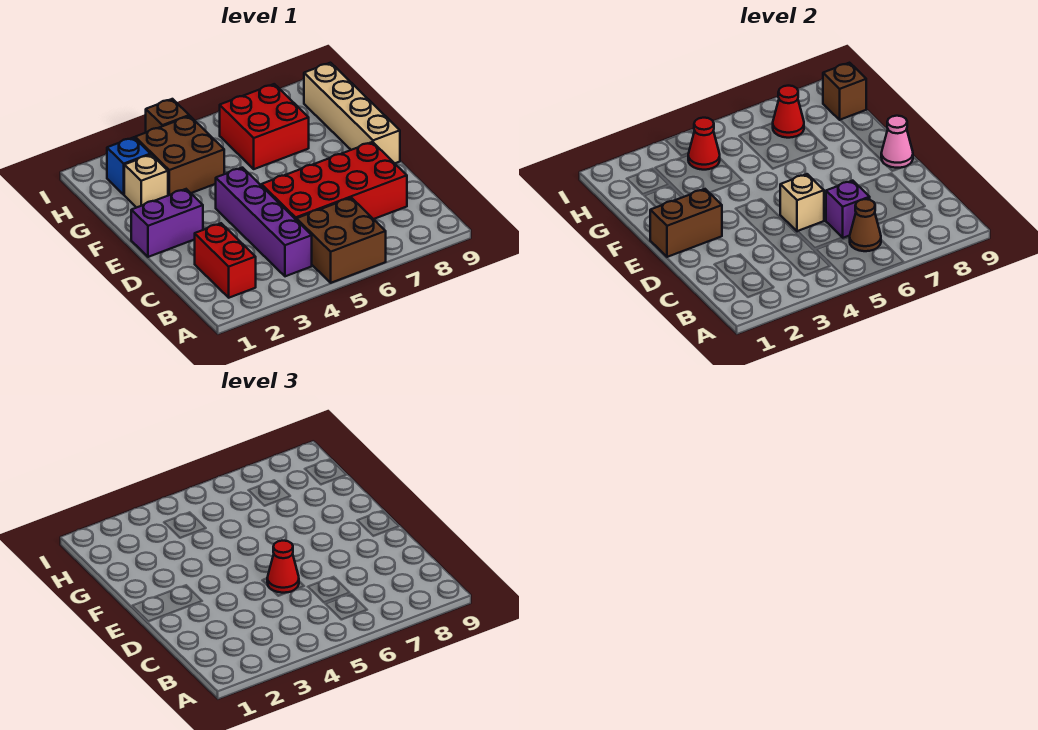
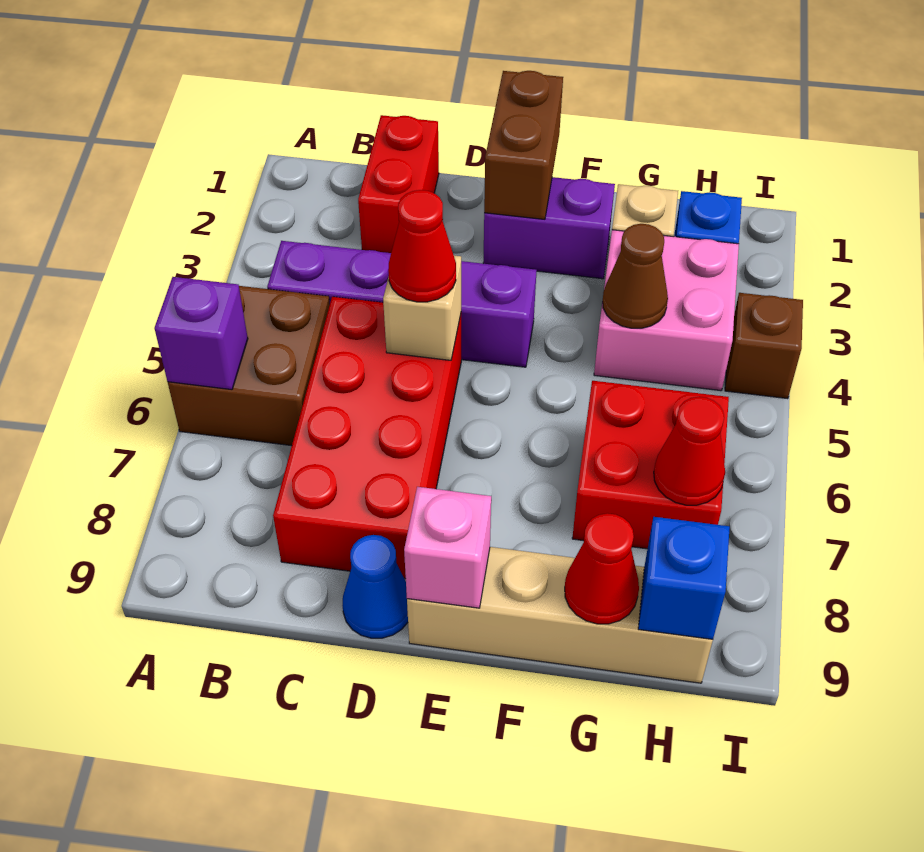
red 1x2 brick [195,223,256,298] -> red 1x2 brick turned to [358,115,439,253]
brown 1x1 cone [850,199,881,251] -> brown 1x1 cone moved to [603,224,668,328]
purple 1x1 brick [826,181,870,238] -> purple 1x1 brick moved to [154,277,248,390]
none -> blue 1x1 cone [342,535,408,638]
purple 1x2 brick [131,189,203,257] -> purple 1x2 brick turned to [483,177,615,279]
pink 1x1 cone [881,116,913,168] -> pink 1x1 brick [404,487,491,608]
brown 2x2 brick [135,116,224,196] -> pink 2x2 brick [594,230,739,391]
red 1x1 cone [688,118,720,170] -> red 1x1 cone moved to [565,513,639,624]
brown 1x1 brick [823,63,866,120] -> blue 1x1 brick [638,517,730,639]

